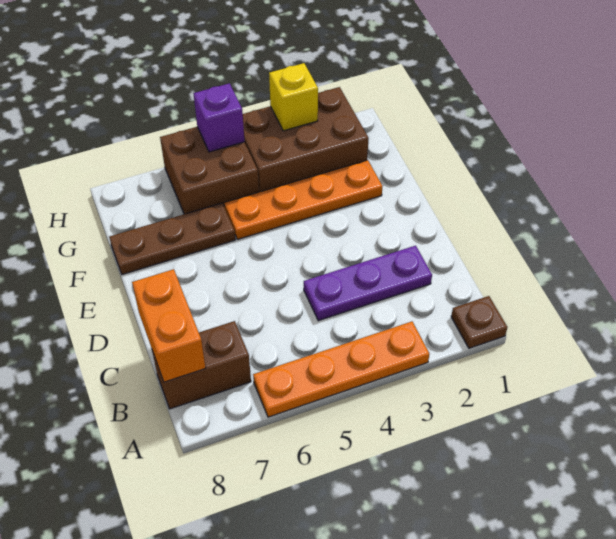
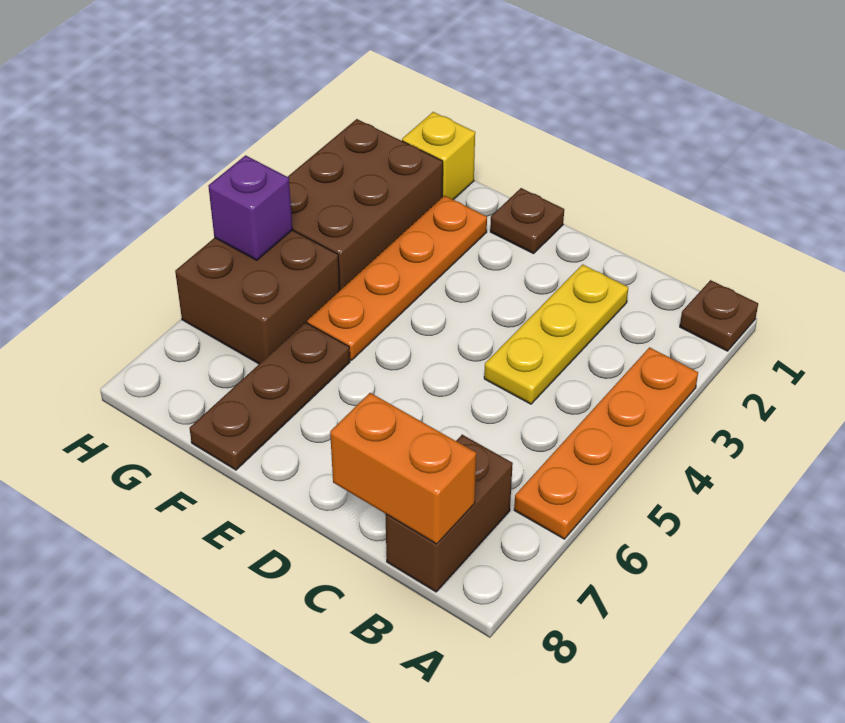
purple 1x3 plate [304,246,432,321] -> yellow 1x3 plate [484,264,628,404]
none -> brown 1x1 plate [490,188,564,254]
yellow 1x1 brick [269,63,318,131] -> yellow 1x1 brick moved to [402,112,475,200]

